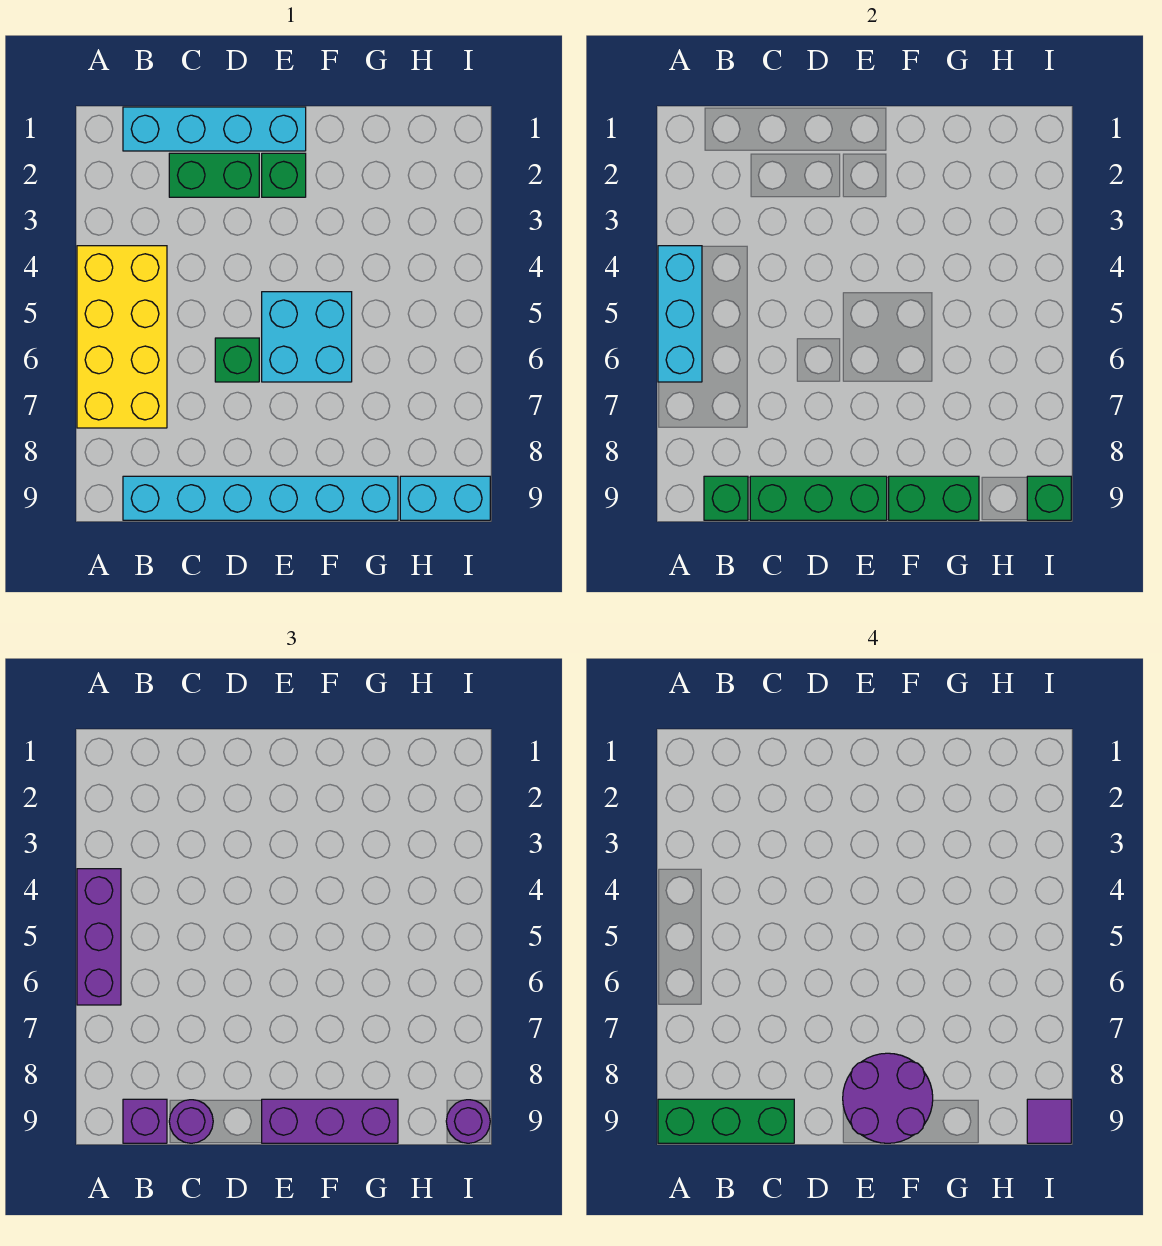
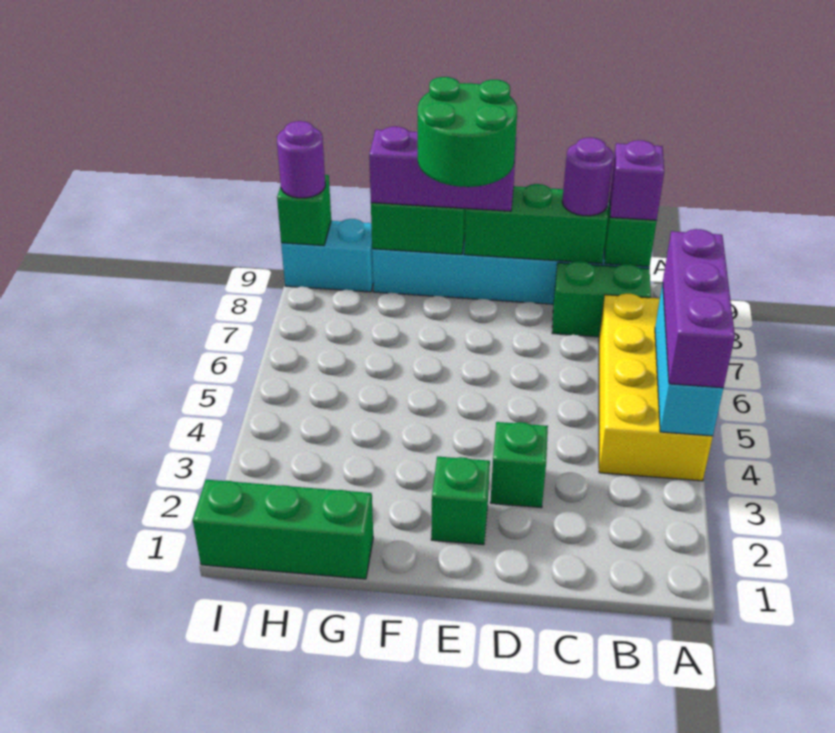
green 1x3 brick [658,1099,794,1143] -> green 1x3 brick moved to [193,480,373,579]
cyan 1x4 brick [123,107,306,151] -> none
green 1x2 brick [169,153,259,197] -> green 1x2 brick moved to [552,261,651,337]
green 1x1 brick [215,338,259,382] -> green 1x1 brick moved to [490,422,548,508]
cyan 2x2 brick [262,292,352,382] -> none
purple 2x2 round brick [843,1053,933,1143] -> green 2x2 round brick [418,77,517,187]
purple 1x1 tile [1027,1099,1071,1143] -> none

